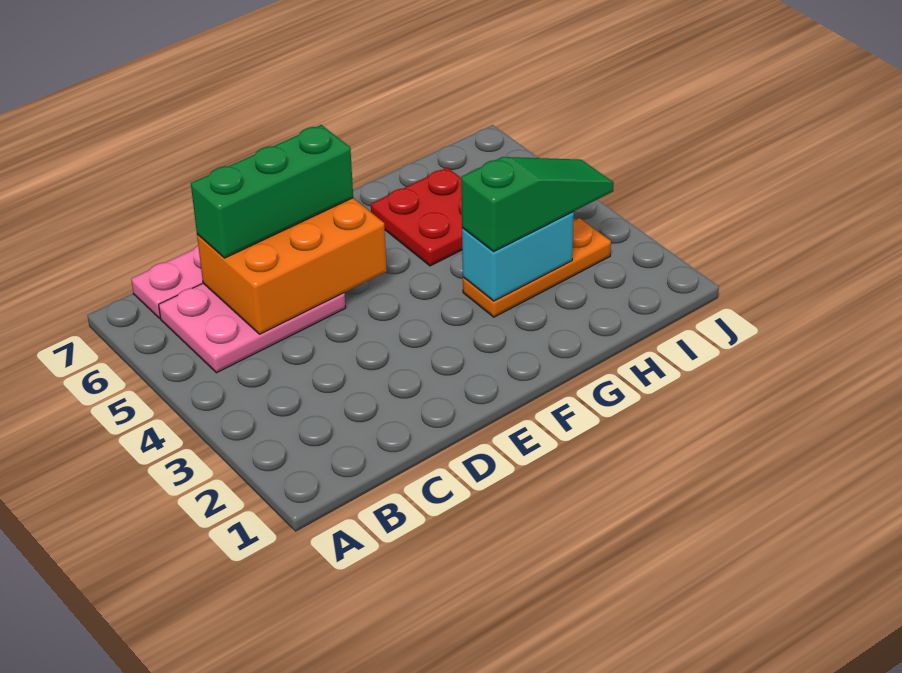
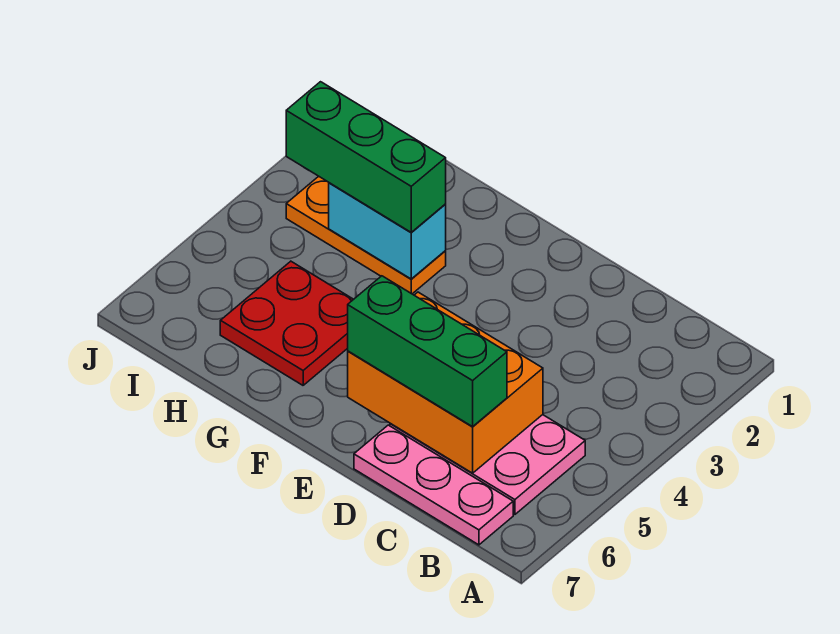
green 1x3 slope [461,157,614,251] -> green 1x3 brick [286,82,446,232]

